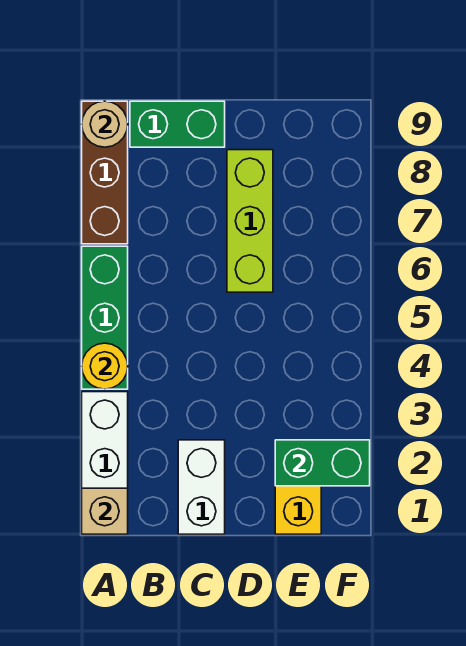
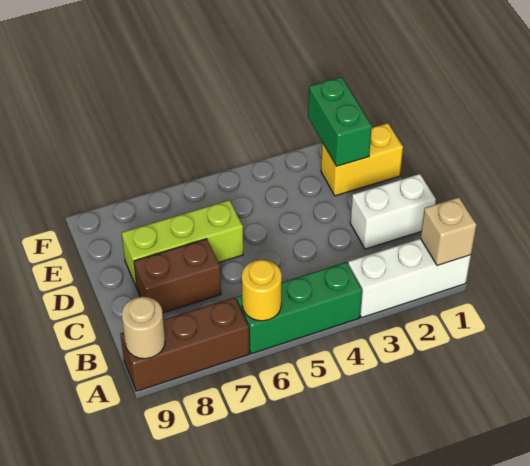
yellow 1x1 round brick [82,343,128,389] -> yellow 1x1 round brick moved to [242,260,282,321]
green 1x2 brick [130,101,225,147] -> none
none -> brown 1x2 brick [134,239,221,313]

